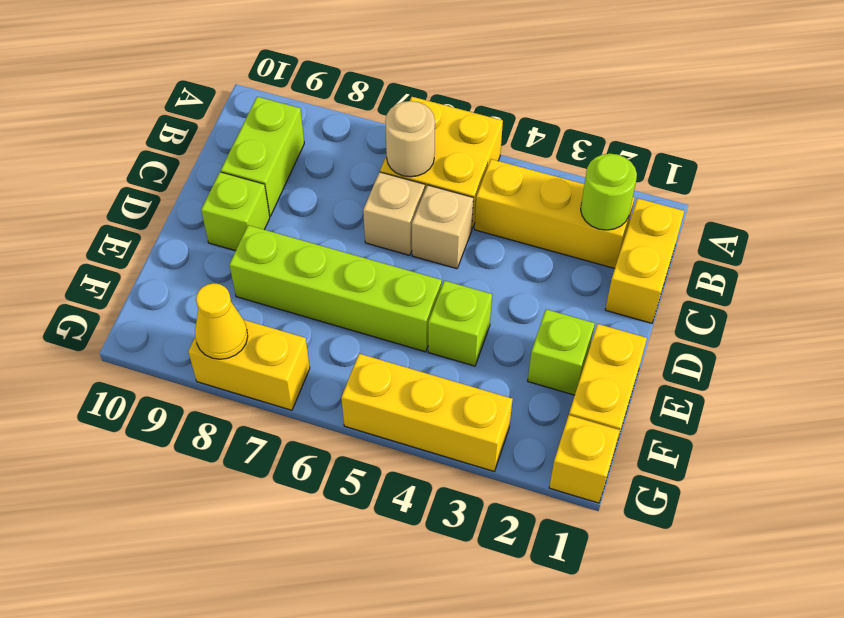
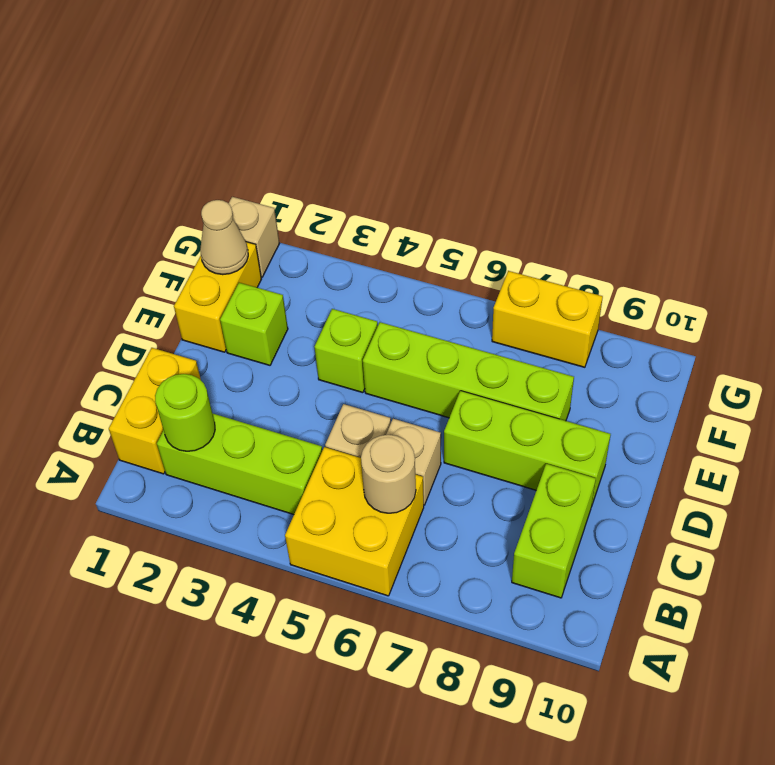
yellow 1x3 brick [475,159,634,268] -> lime 1x3 brick [157,413,322,515]
lime 1x1 brick [201,172,270,251] -> lime 1x3 brick [444,391,611,507]
none -> tan 1x1 cone [200,200,248,275]
yellow 1x1 brick [549,415,620,503] -> tan 1x1 brick [228,197,279,277]
yellow 1x3 brick [341,354,513,471] -> none
yellow 1x1 cone [195,283,248,359] -> none

